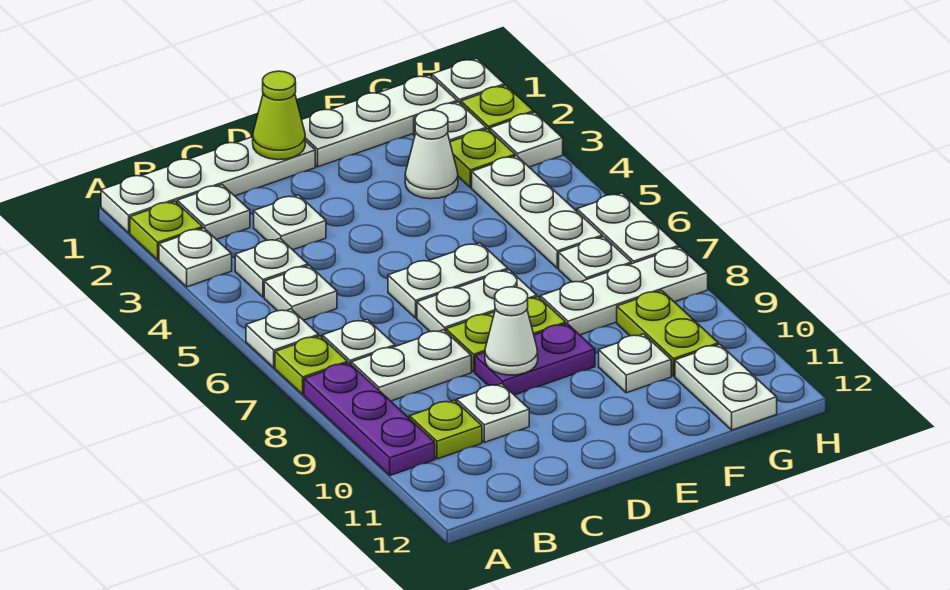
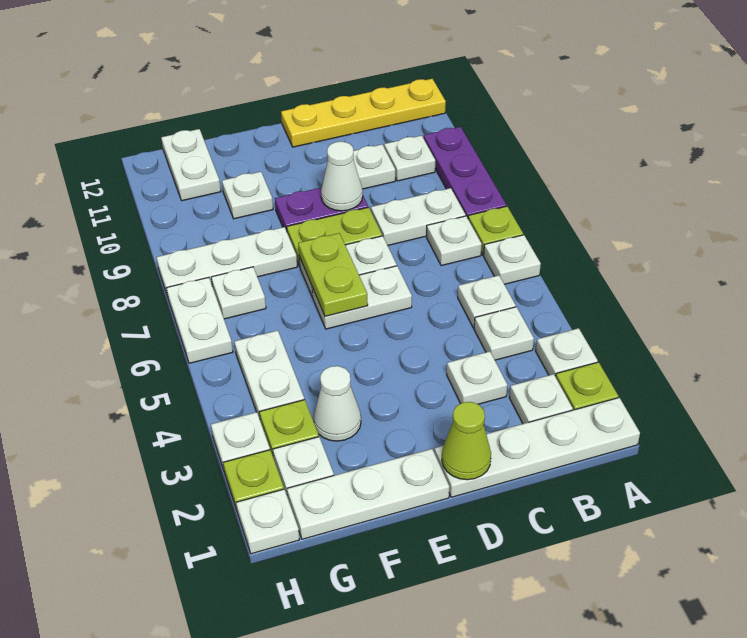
none -> yellow 1x4 plate [281,79,446,147]
lime 1x1 plate [409,400,482,459] -> white 1x1 plate [384,136,435,181]
white 1x3 plate [472,156,602,268] -> white 1x2 plate [234,330,304,419]
lime 1x2 plate [617,290,718,376] -> lime 1x2 plate moved to [298,233,368,316]

